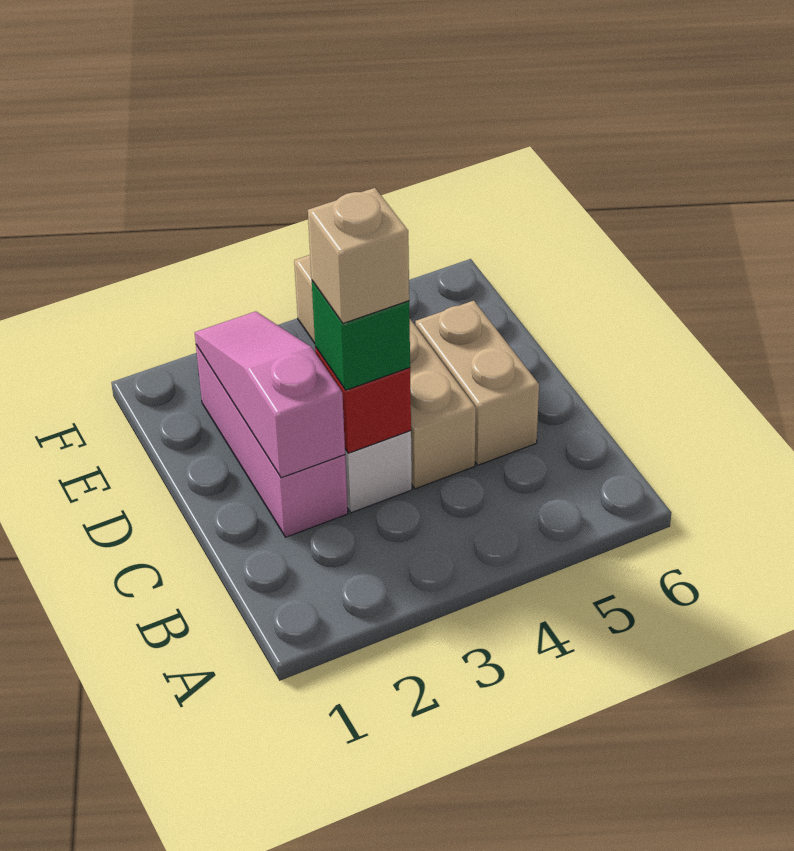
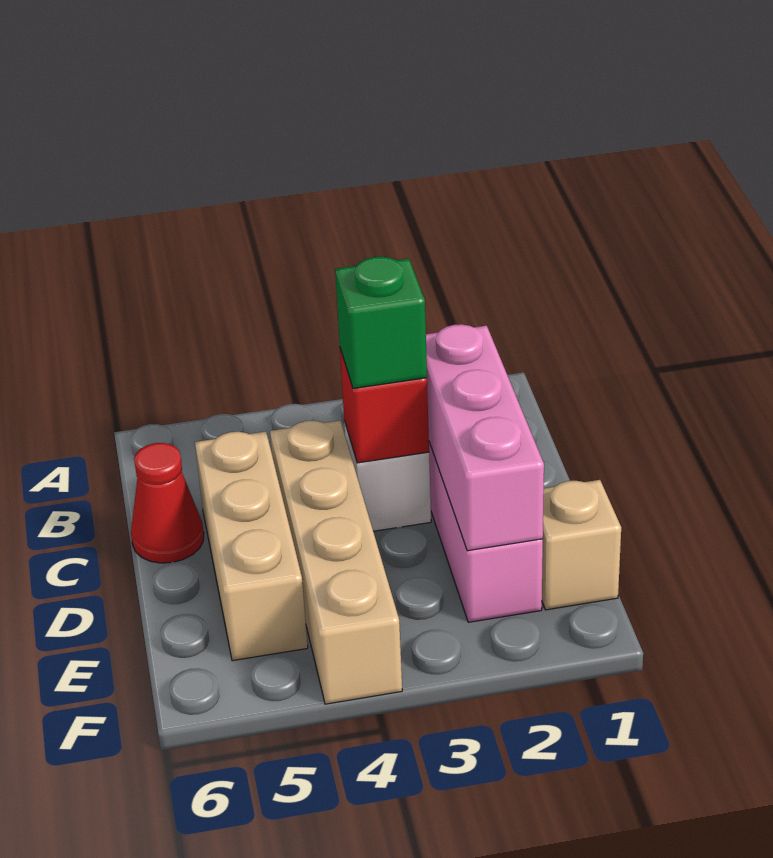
pink 1x3 slope [195,311,345,478] -> pink 1x3 brick [426,324,544,551]
tan 1x1 brick [308,188,409,323] -> tan 1x1 brick moved to [542,480,621,610]
tan 1x2 brick [415,301,539,465] -> tan 1x3 brick [195,432,308,661]
none -> red 1x1 cone [131,443,204,563]

